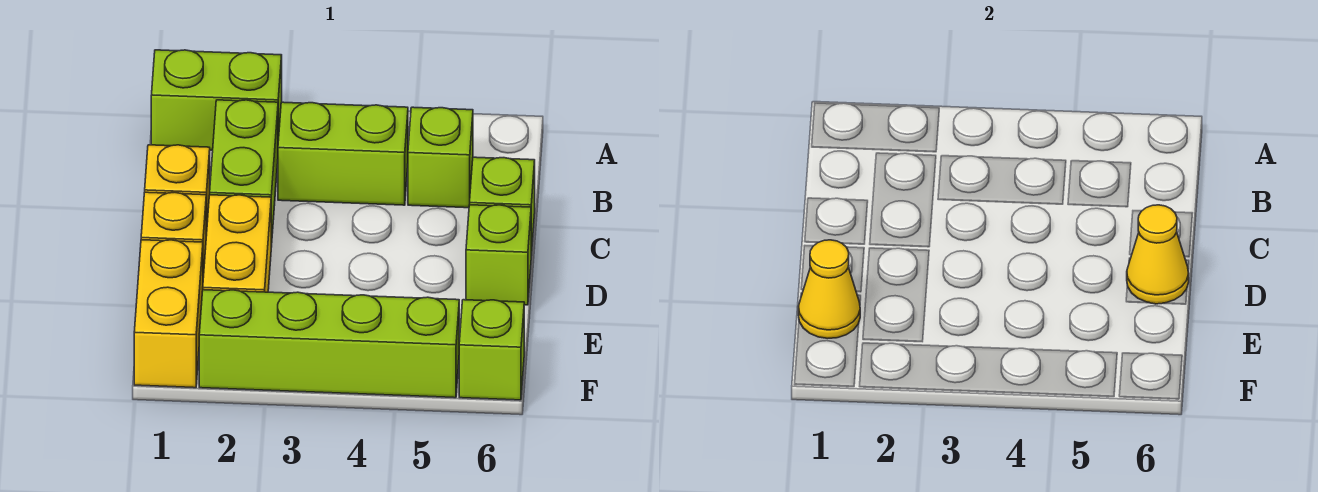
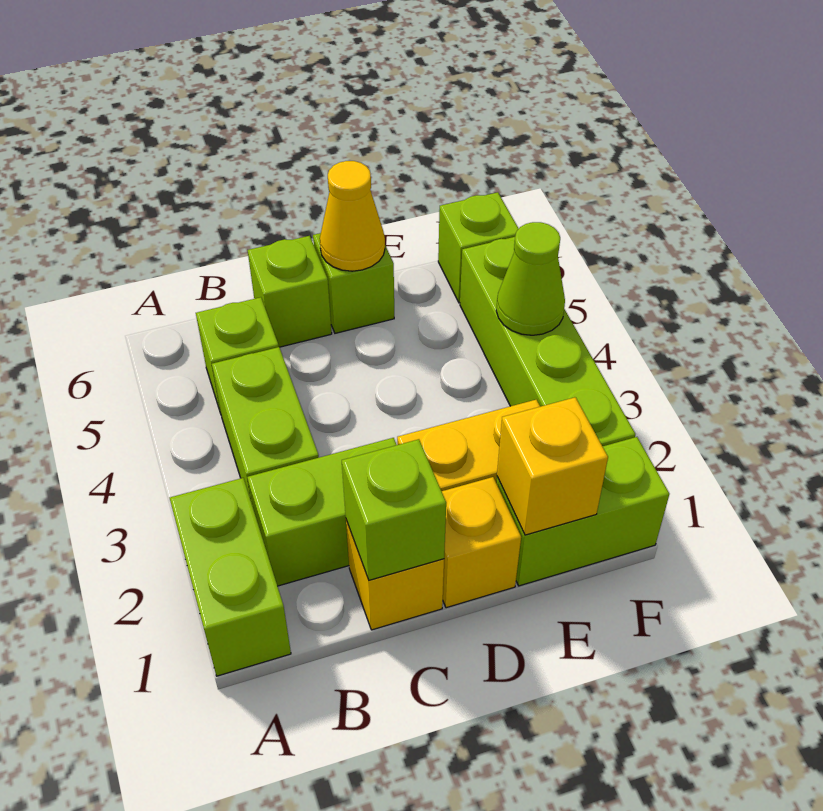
none -> lime 1x1 brick [342,439,446,580]
yellow 1x2 brick [134,240,203,388] -> lime 1x2 brick [496,437,669,586]
yellow 1x1 cone [798,240,860,338] -> yellow 1x1 brick [497,397,608,535]
none -> lime 1x1 cone [496,222,565,335]

